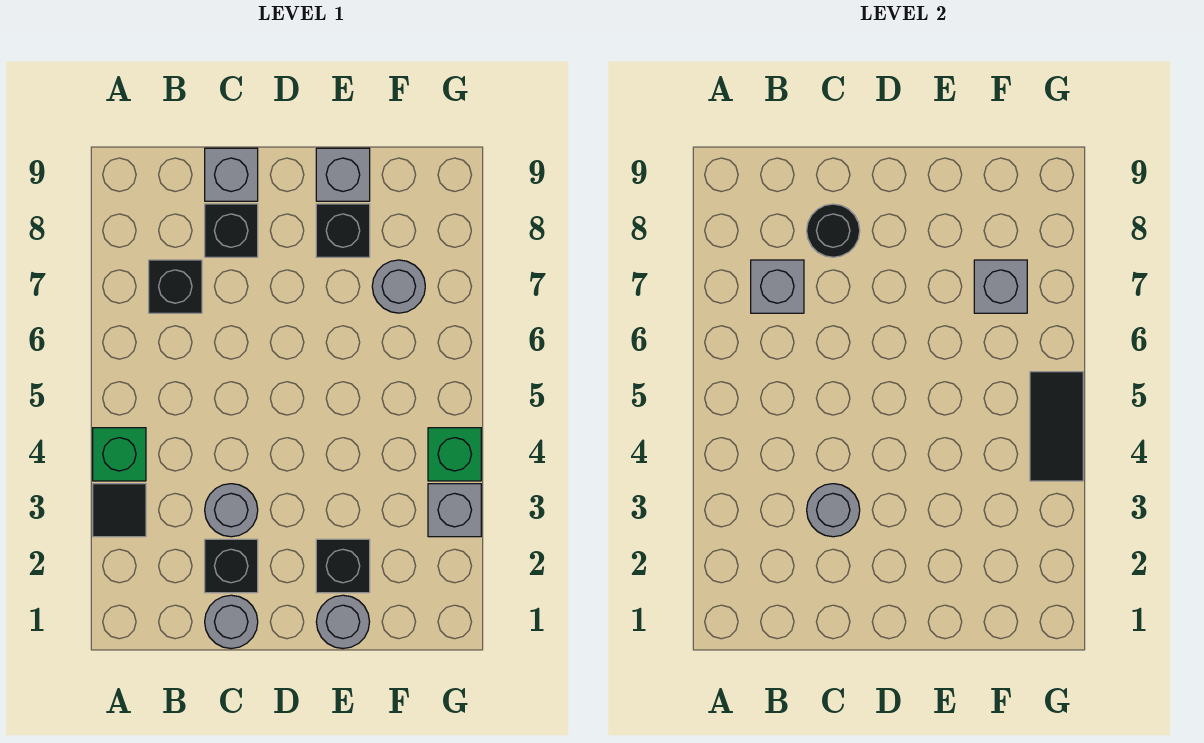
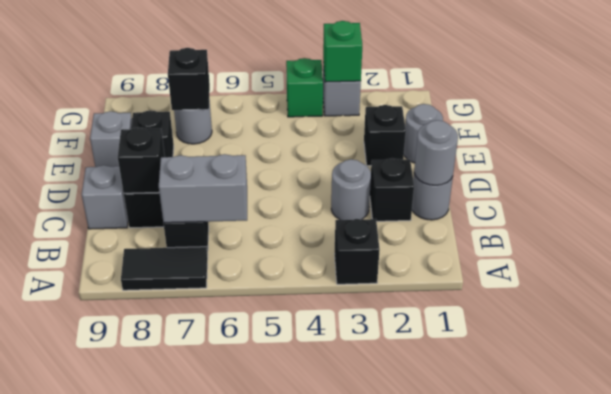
black 1x1 tile [93,484,146,537] -> black 1x1 brick [335,219,380,284]
green 1x1 brick [93,428,146,481] -> green 1x1 brick moved to [323,21,362,82]
grey 1x1 brick [751,260,804,313] -> grey 1x2 brick [159,154,247,223]
grey 1x1 round brick [807,484,860,537] -> grey 1x1 round brick moved to [414,120,458,185]
black 1x1 round brick [807,204,860,257] -> black 1x1 brick [118,127,165,193]
grey 1x1 brick [974,260,1027,313] -> black 1x1 brick [168,48,210,110]
black 1x2 tile [1030,372,1083,481] -> black 1x2 tile moved to [121,247,208,290]

